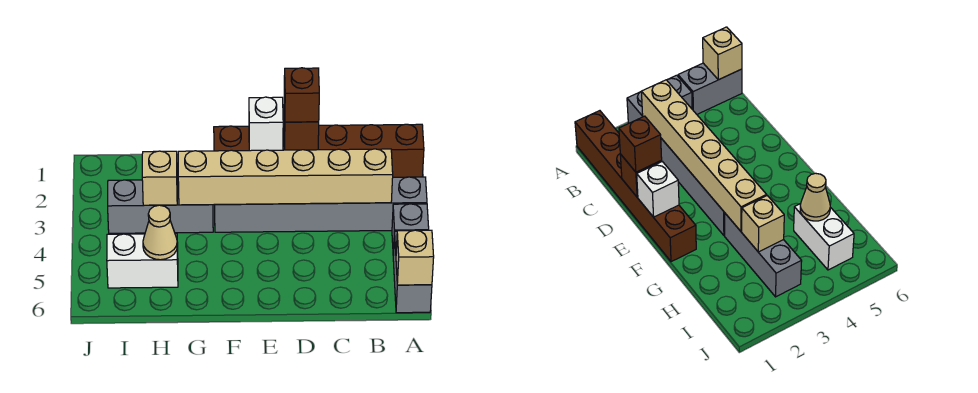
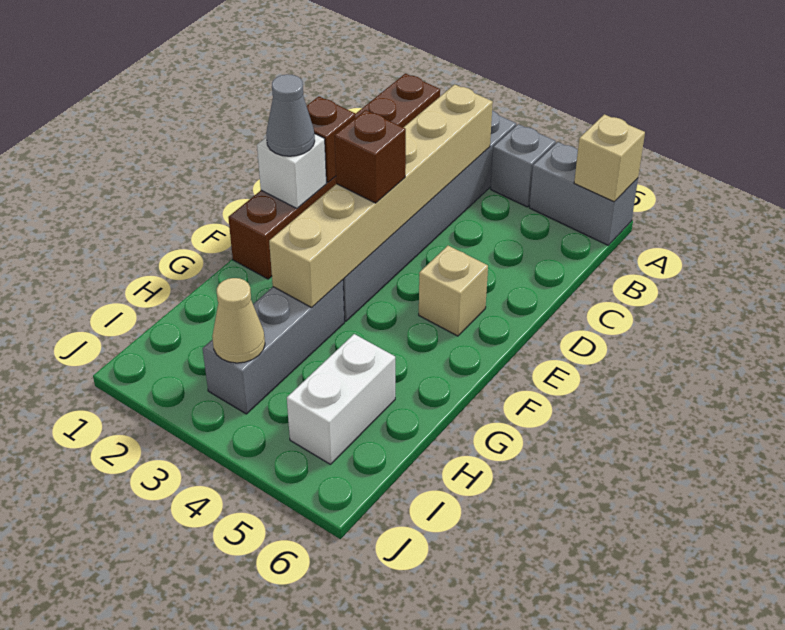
brown 1x1 brick [284,68,319,122] -> brown 1x1 brick moved to [335,110,406,203]
none -> grey 1x1 cone [266,74,315,156]
tan 1x1 brick [142,151,177,205] -> tan 1x1 brick moved to [419,246,488,336]
tan 1x1 cone [143,205,177,260] -> tan 1x1 cone moved to [212,278,265,363]

